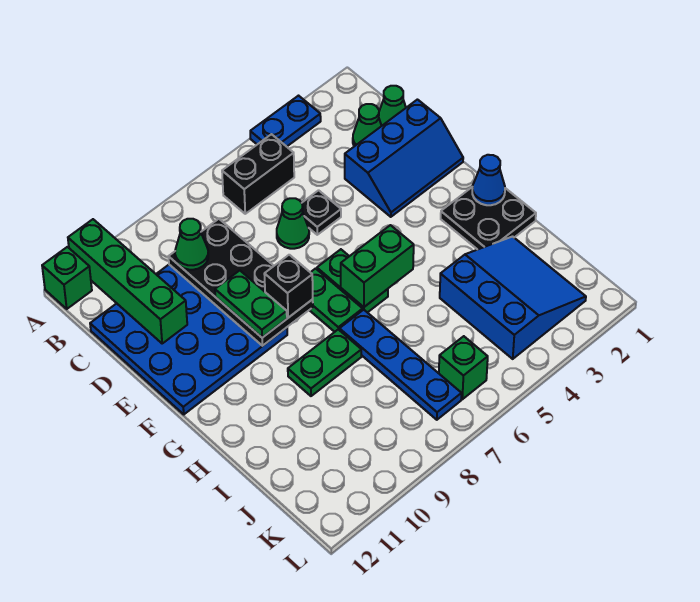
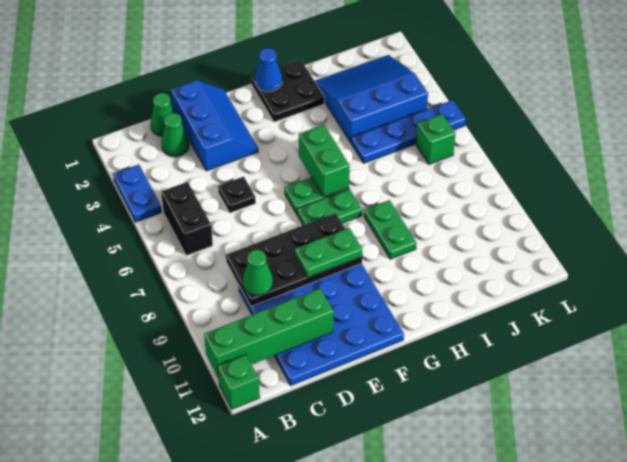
green 1x1 cone [277,198,309,249] -> none
black 1x1 brick [264,255,313,318] -> none
blue 1x4 plate [339,310,461,420] -> blue 1x4 plate moved to [351,100,466,163]

